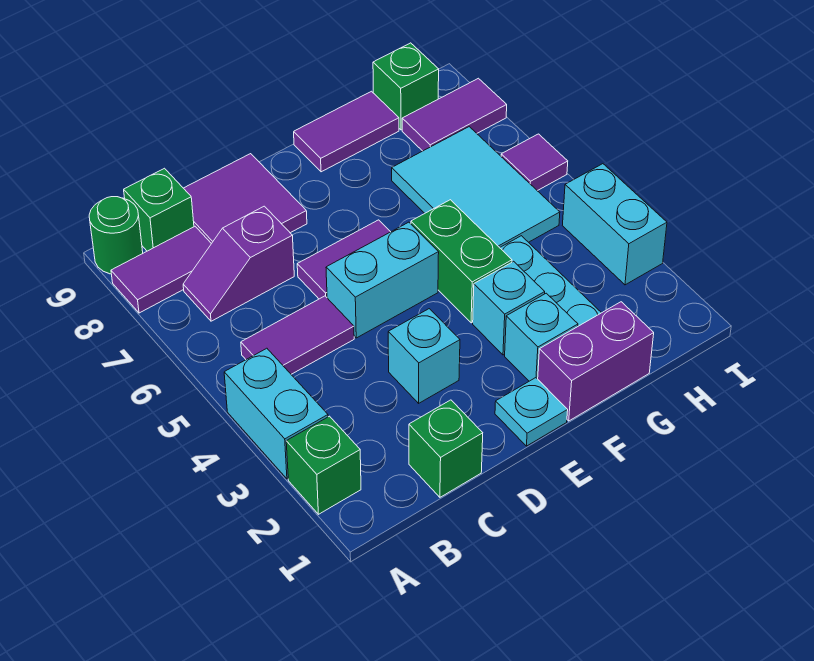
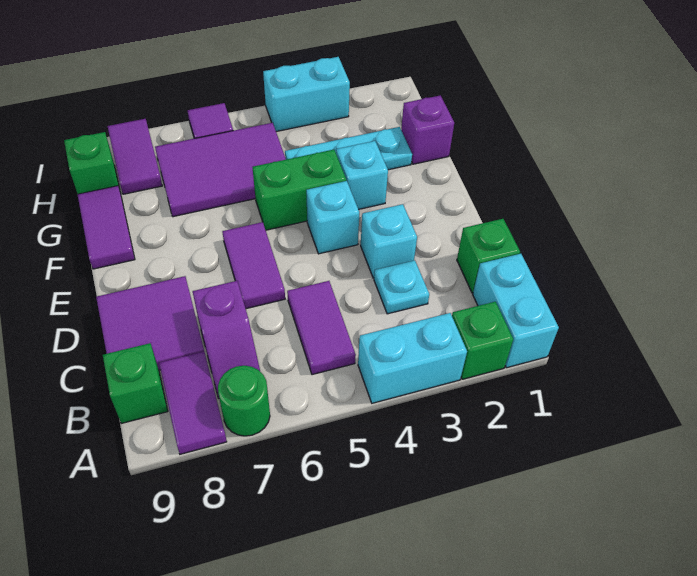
green 1x1 round brick [89,197,143,274] -> green 1x1 round brick moved to [218,366,270,436]
cyan 1x2 brick [326,222,439,338] -> cyan 1x2 brick moved to [473,254,559,368]
cyan 1x1 plate [495,378,568,446] -> cyan 1x1 plate moved to [374,260,429,314]
purple 1x2 brick [538,302,654,421] -> purple 1x1 brick [401,95,454,164]
cyan 1x1 brick [505,293,578,381] -> cyan 1x1 brick moved to [306,181,359,254]
cyan 2x3 tile [392,127,560,248] -> purple 2x3 tile [155,123,286,217]

